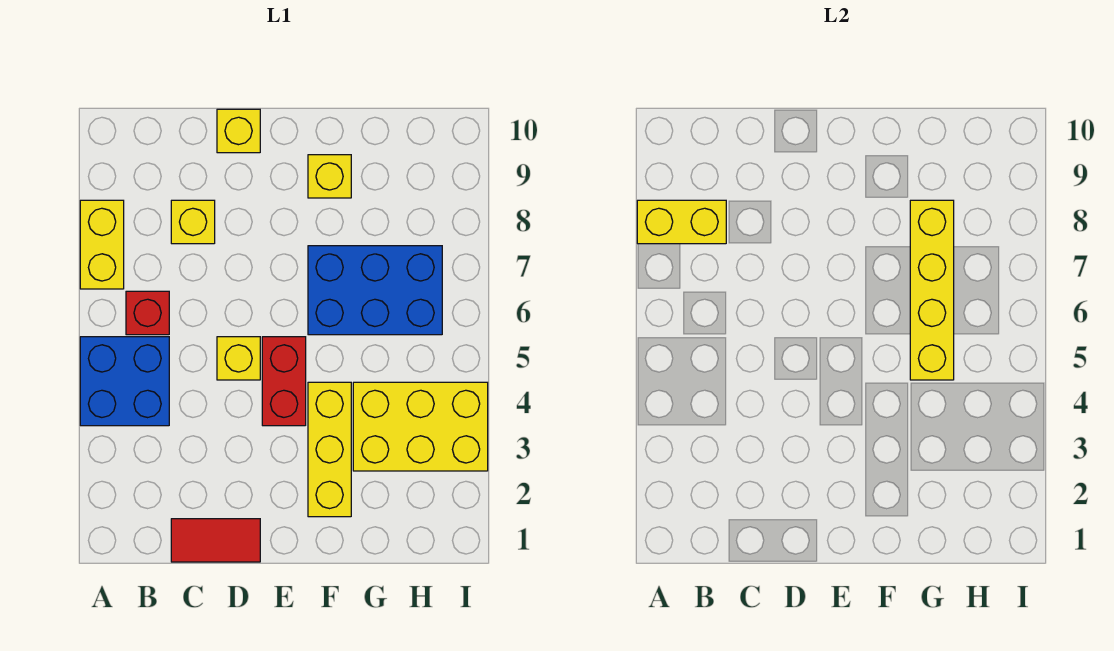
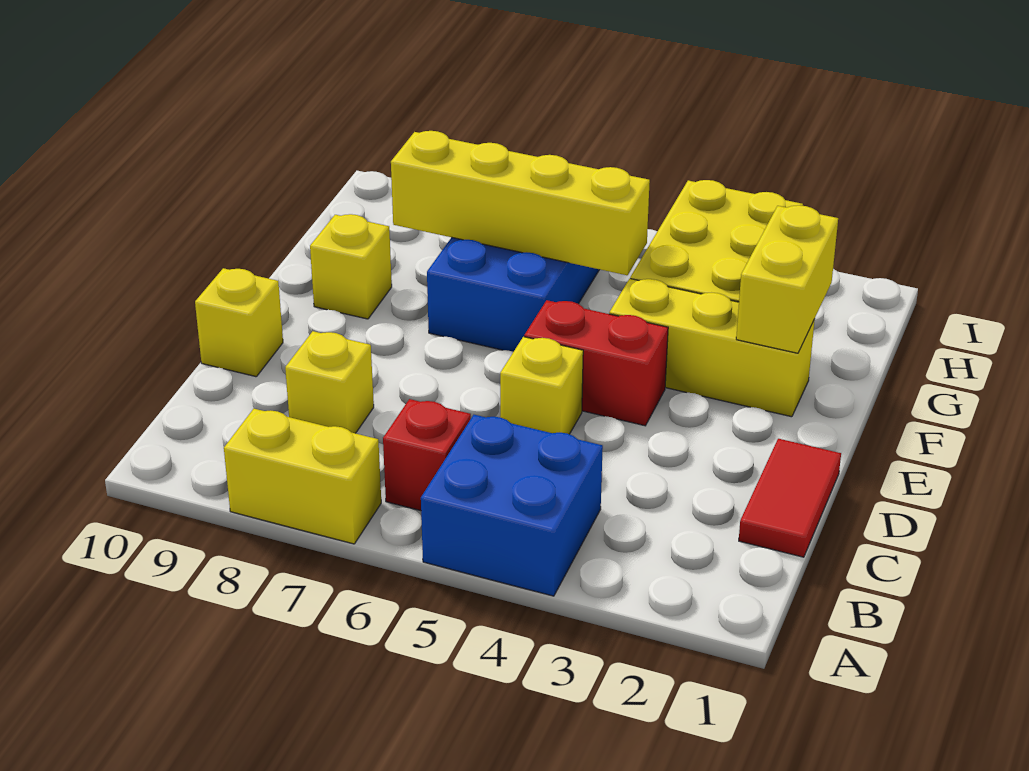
yellow 1x2 brick [637,200,726,244] -> yellow 1x2 brick moved to [736,205,838,353]

